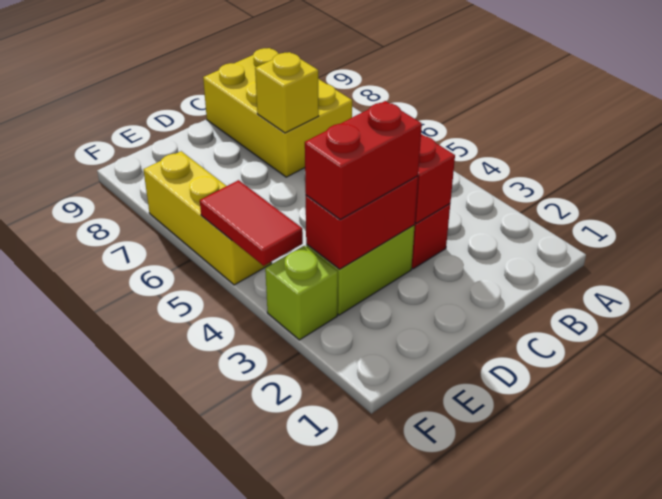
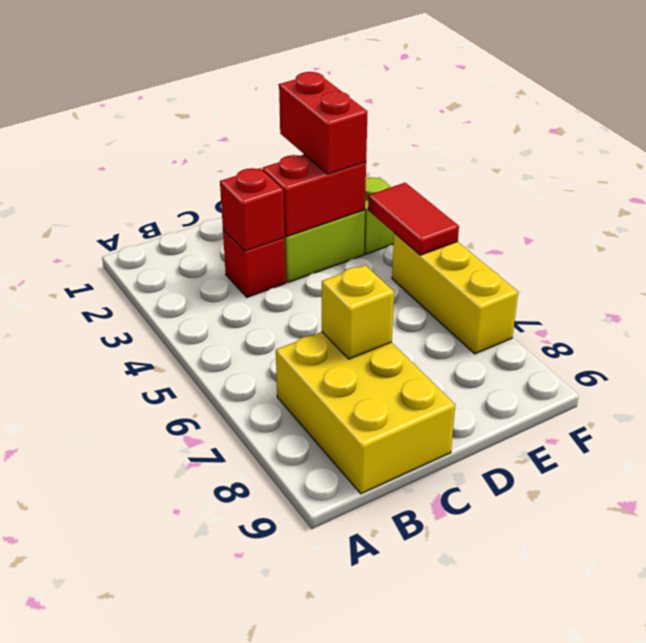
red 1x2 brick [305,101,422,219] -> red 1x2 brick turned to [279,72,368,174]

